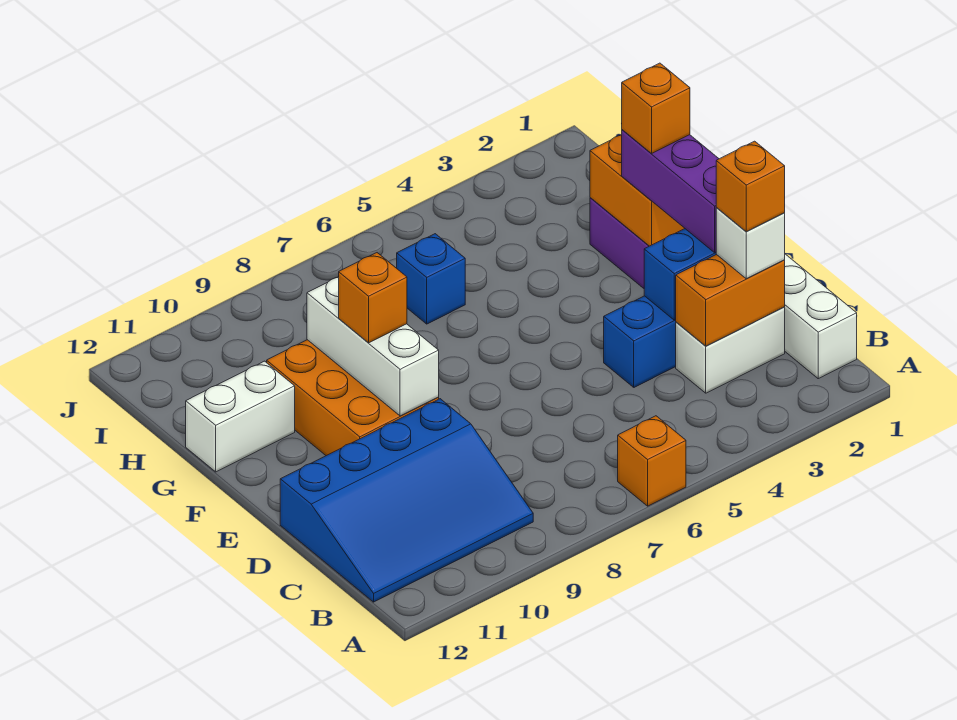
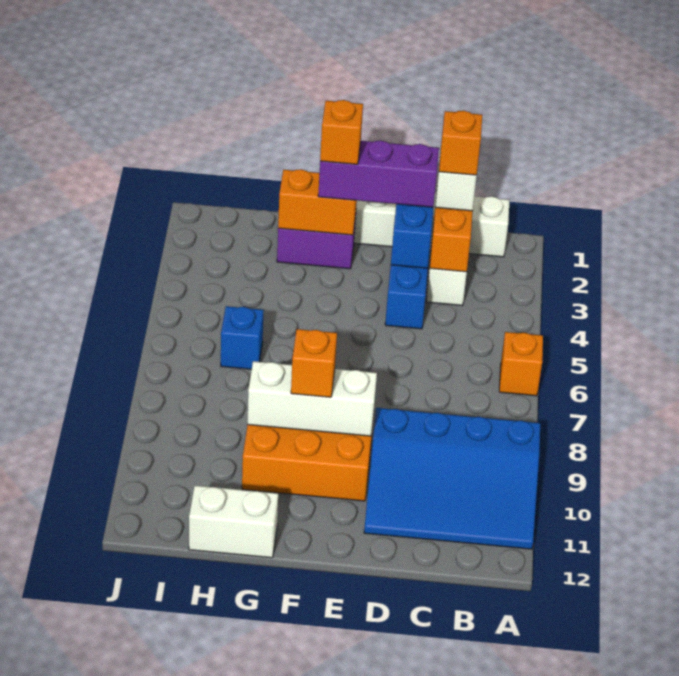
blue 3x4 slope [280,399,533,602] -> blue 3x4 slope turned to [364,408,540,549]
white 1x2 brick [186,361,295,472] -> white 1x2 brick turned to [189,485,278,558]

